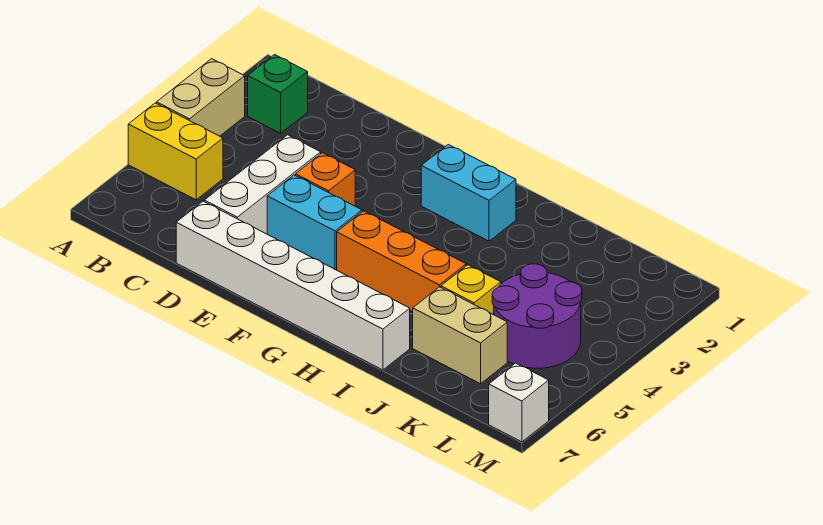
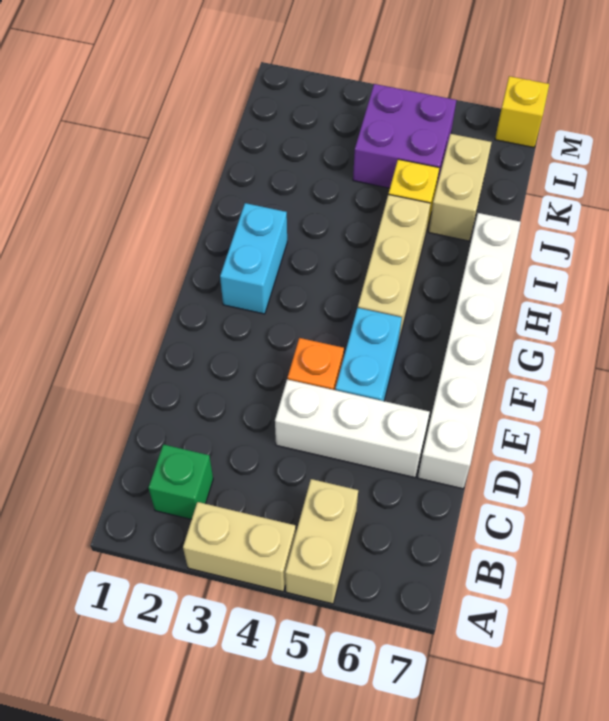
yellow 1x2 brick [128,103,223,200] -> tan 1x2 brick [285,479,358,604]
orange 1x3 brick [337,211,466,312] -> tan 1x3 brick [358,194,431,340]
purple 2x2 round brick [492,264,582,368] -> purple 2x2 brick [353,84,456,188]
white 1x1 brick [489,363,549,442] -> yellow 1x1 brick [495,76,549,147]

